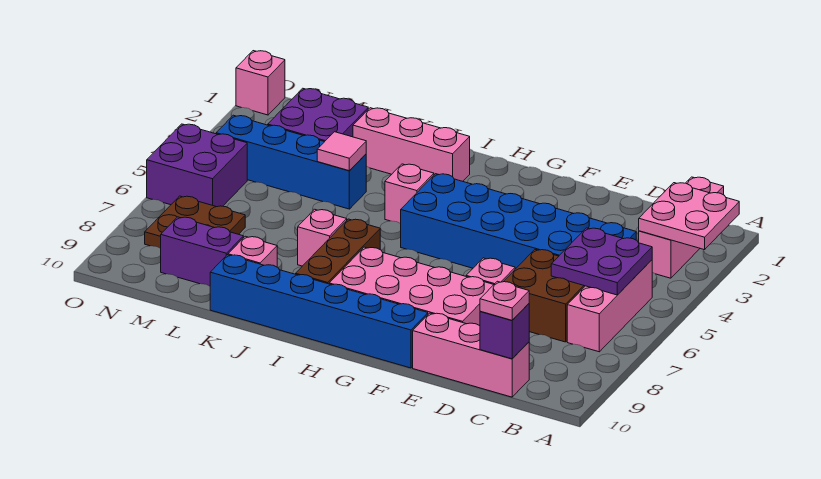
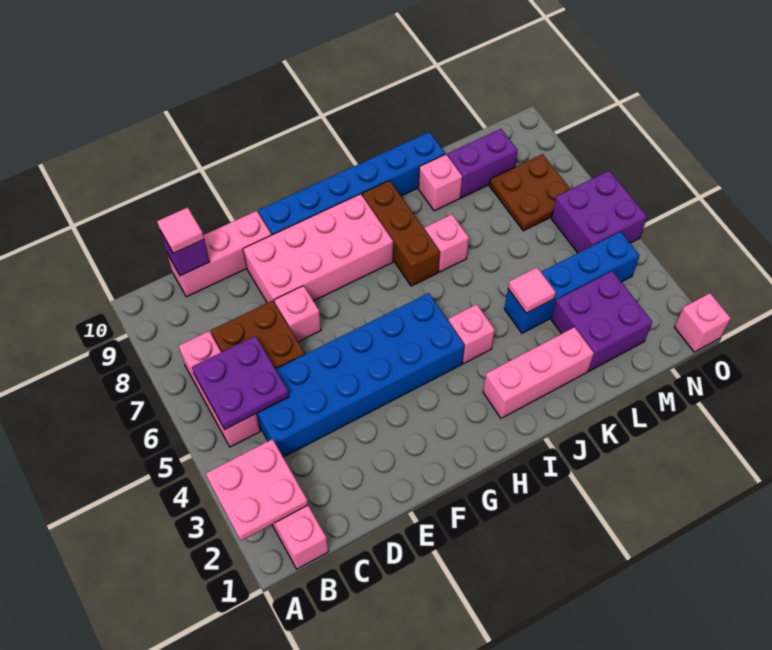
pink 1x1 plate [480,281,529,320] -> pink 1x1 tile [157,207,204,253]

